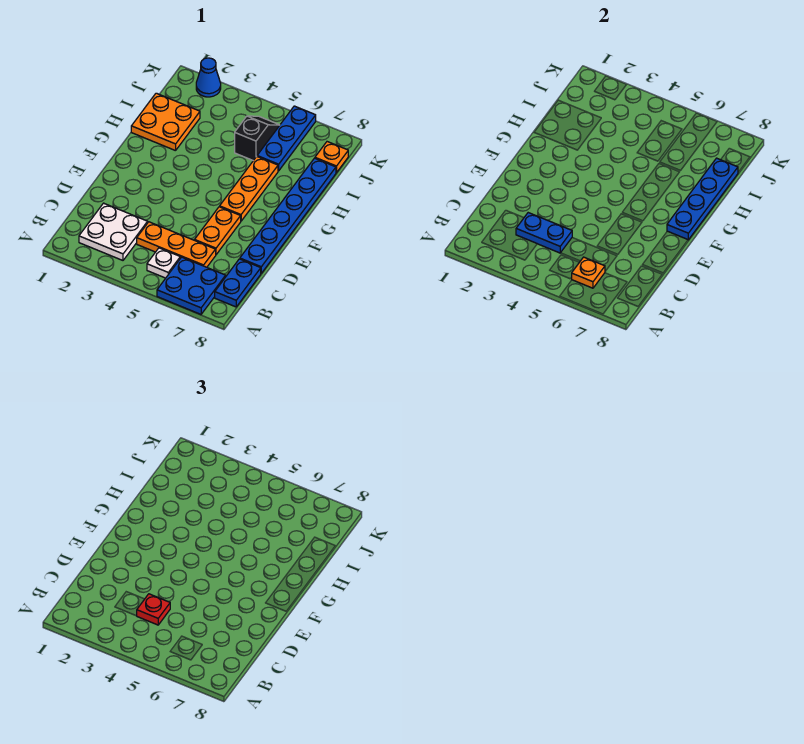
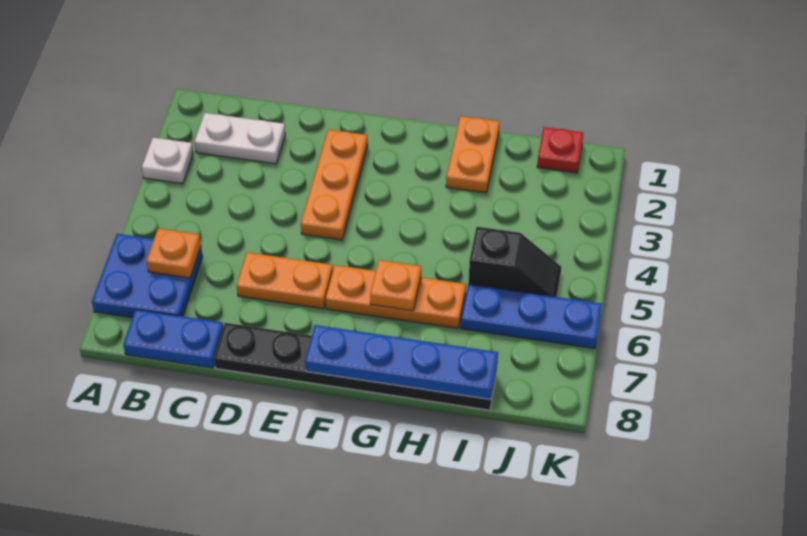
white 2x2 plate [79,203,148,260] -> white 1x2 plate [195,113,285,164]
white 1x1 plate [147,248,180,278] -> white 1x1 plate moved to [142,138,193,184]
blue 1x2 plate [516,213,572,253] -> none
orange 1x3 plate [137,222,216,267] -> orange 1x3 plate moved to [301,130,368,240]
red 1x1 plate [137,594,170,625] -> red 1x1 plate moved to [537,127,583,173]
blue 1x6 plate [240,158,336,273] -> black 1x6 plate [214,323,497,410]
orange 2x2 plate [131,93,200,151] -> orange 1x2 plate [446,116,500,193]
orange 1x1 plate [315,142,348,173] -> orange 1x1 plate moved to [370,260,421,311]
blue 1x1 cone [196,58,221,97] -> none

